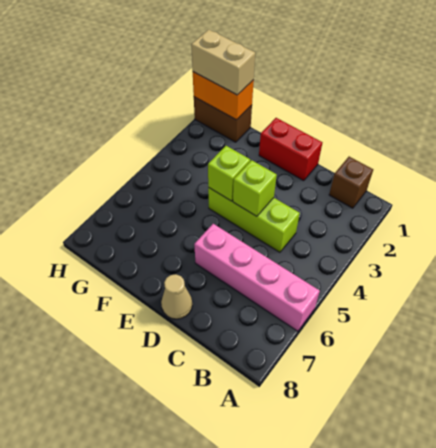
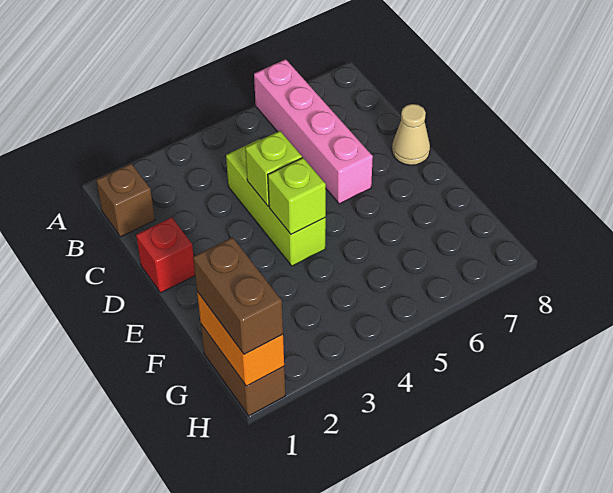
red 1x2 brick [259,118,323,181] -> red 1x1 brick [136,218,195,293]
tan 1x2 brick [191,30,255,95] -> brown 1x2 brick [193,237,283,354]

